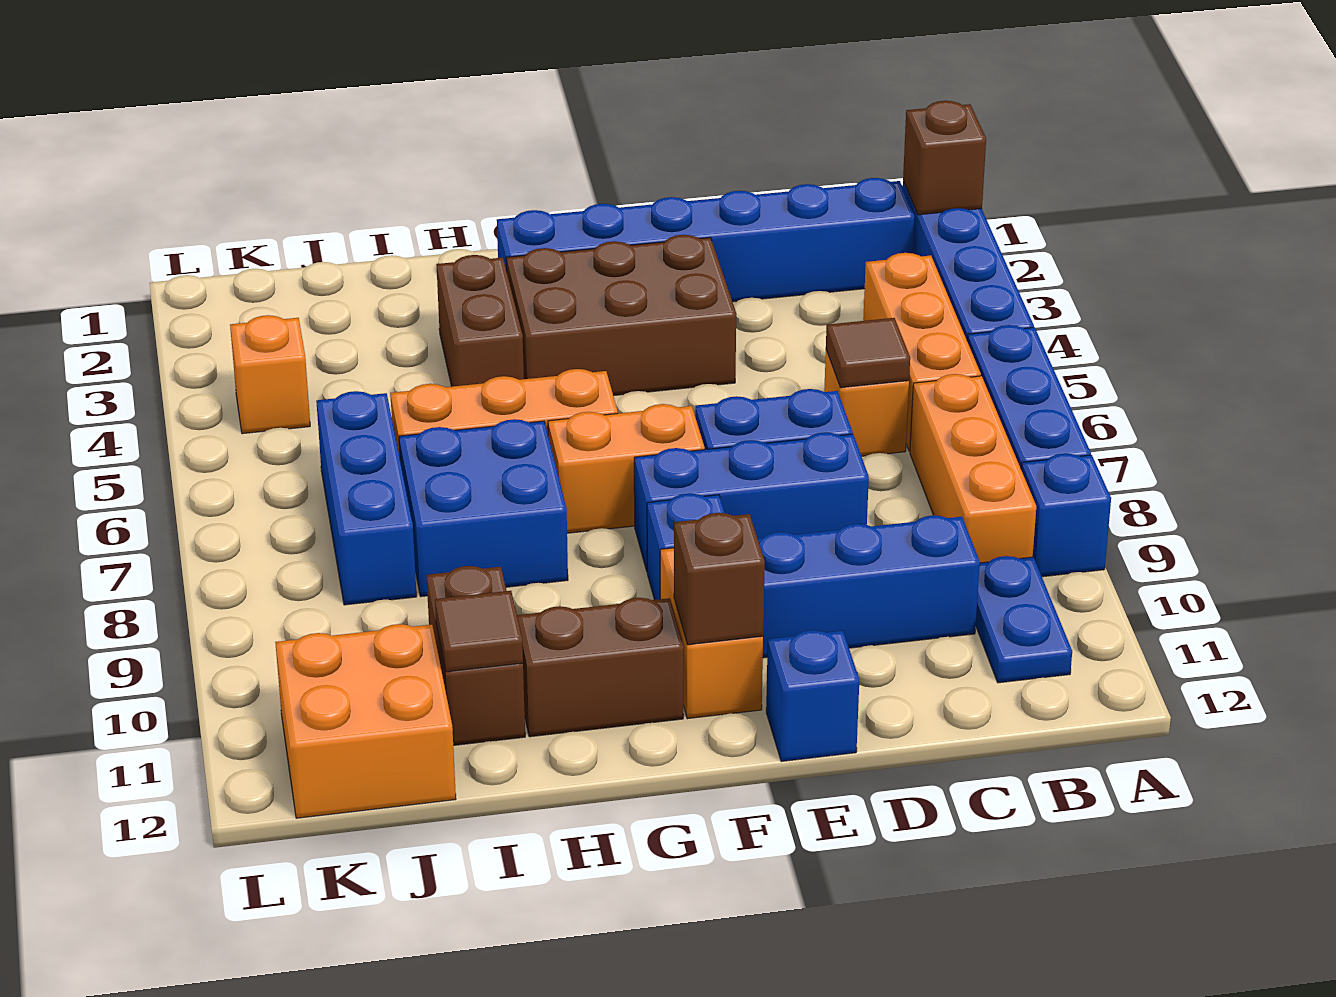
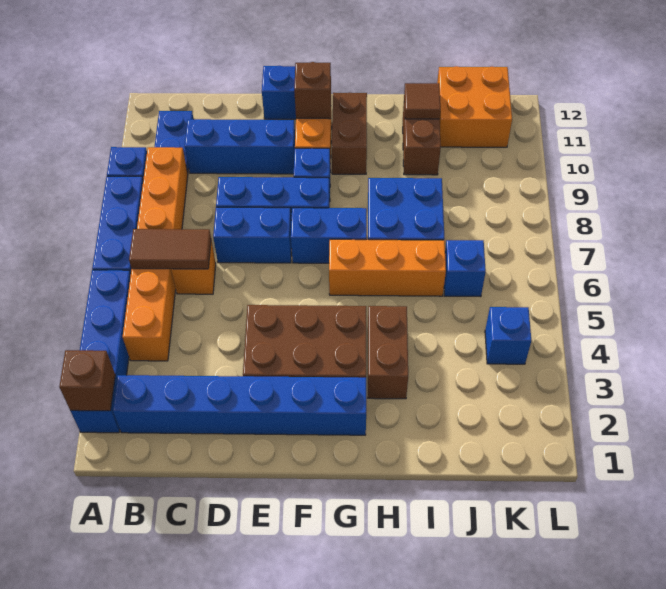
brown 1x1 tile [826,318,910,388] -> brown 1x2 tile [129,229,211,269]
orange 1x2 brick [548,404,705,533] -> blue 1x2 brick [291,208,367,263]
brown 1x2 brick [517,598,684,737] -> brown 1x2 brick turned to [332,93,367,174]
blue 1x3 brick [316,391,417,605] -> blue 1x1 brick [444,240,486,297]
orange 1x1 brick [230,315,310,434] -> blue 1x1 brick [485,307,531,364]

